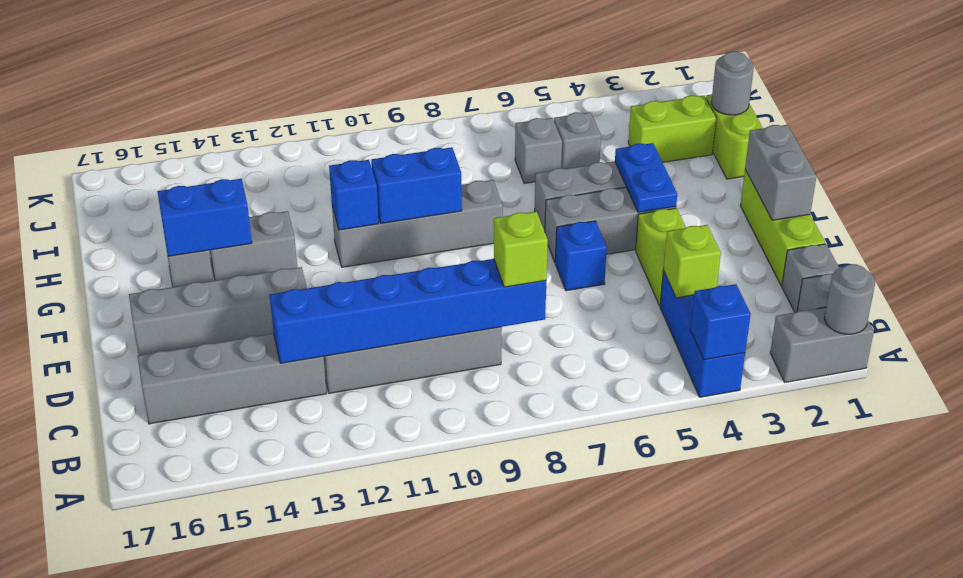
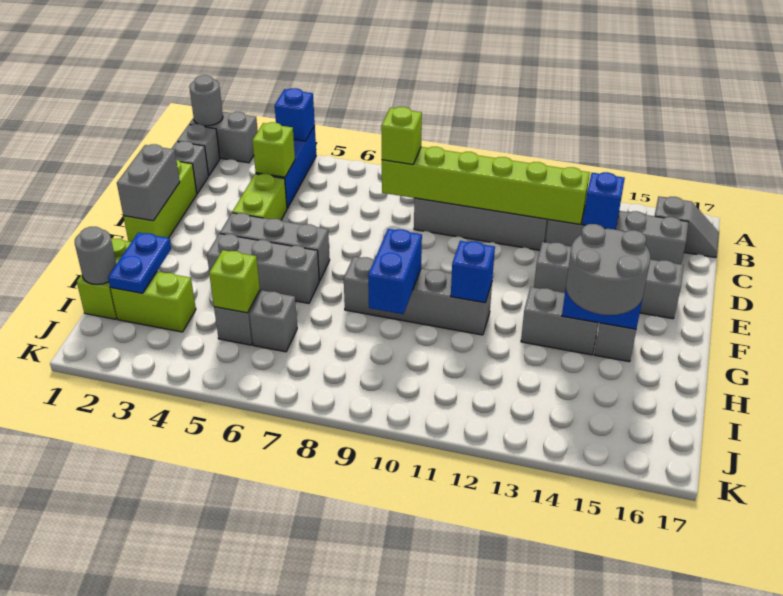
none -> grey 1x2 slope [655,197,719,258]
blue 1x6 brick [270,259,546,363] -> lime 1x6 brick [382,147,590,224]
blue 1x1 brick [555,221,607,291] -> blue 1x1 brick moved to [582,172,625,229]
blue 1x2 plate [615,143,677,212] -> blue 1x2 plate moved to [108,233,171,293]
blue 1x2 brick [371,147,462,223] -> blue 1x2 brick turned to [368,229,422,314]
none -> grey 2x2 round brick [566,224,650,315]
none -> lime 1x1 brick [209,250,260,313]

